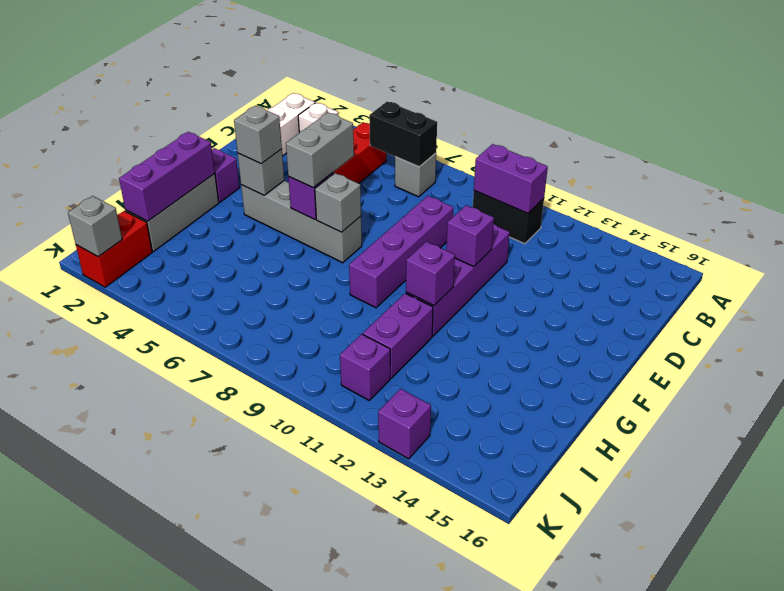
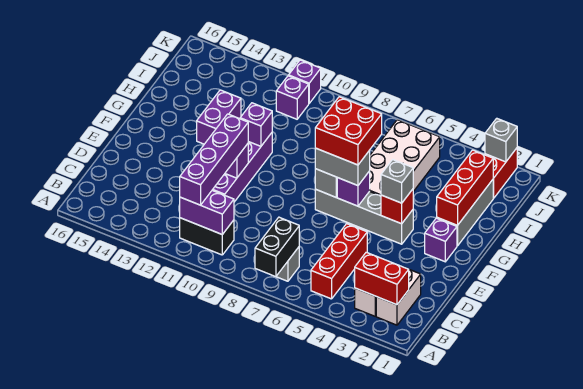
none -> red 1x2 brick [355,252,409,305]
black 1x2 brick [369,101,437,167] -> black 1x2 brick turned to [255,217,299,277]
purple 1x4 brick [349,196,453,308] -> purple 1x4 brick moved to [180,114,248,205]
grey 1x2 brick [286,113,354,188] -> grey 1x2 brick turned to [315,148,370,186]
grey 1x1 brick [238,149,284,195] -> red 1x1 brick [381,189,413,224]
none -> red 2x2 brick [315,97,382,165]
purple 1x3 brick [119,132,215,221] -> red 1x3 brick [437,150,493,225]
none -> white 2x4 brick [370,120,440,196]
purple 1x2 brick [363,293,433,378] -> purple 1x2 brick moved to [197,90,241,144]
purple 1x1 brick [378,389,431,459] -> purple 1x1 brick moved to [289,60,321,103]

